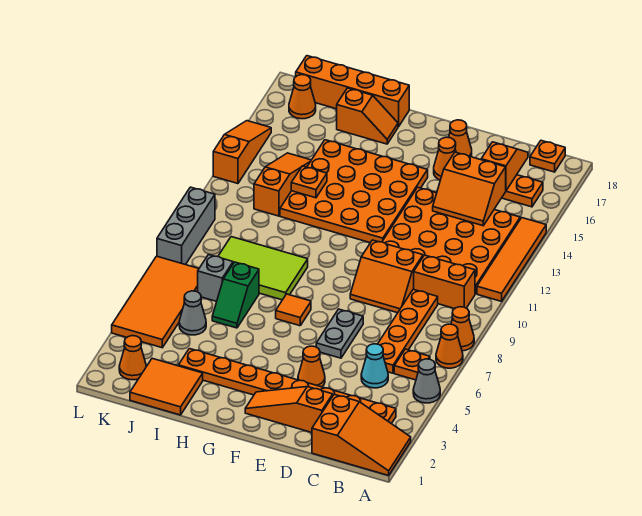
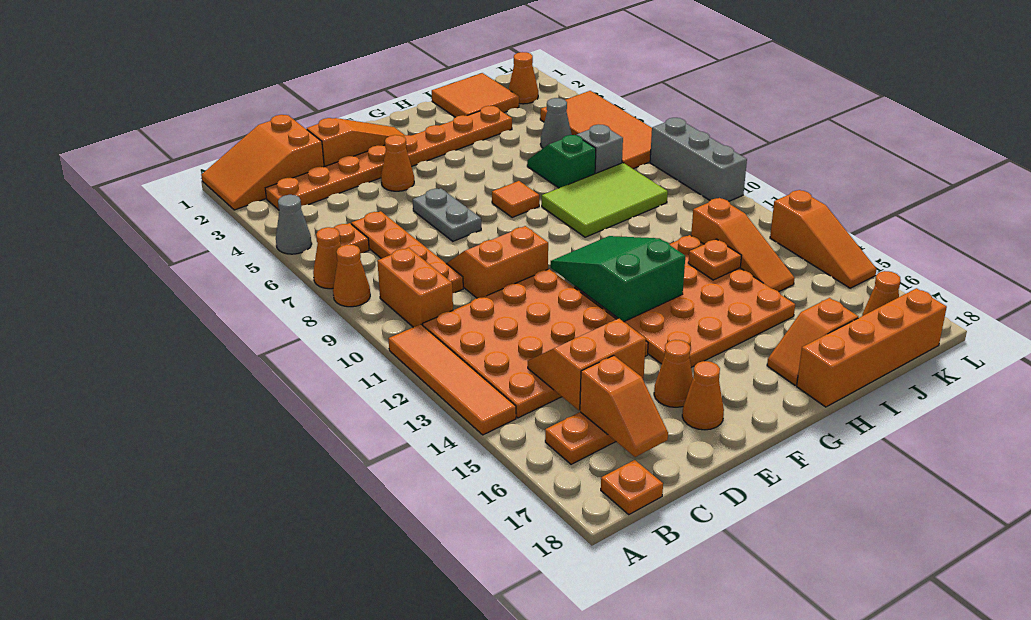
orange 1x2 brick [414,255,475,309] -> orange 1x2 brick turned to [377,248,453,327]
cyan 1x1 cone [361,344,388,388] -> none
none -> green 2x3 slope [551,236,685,322]

